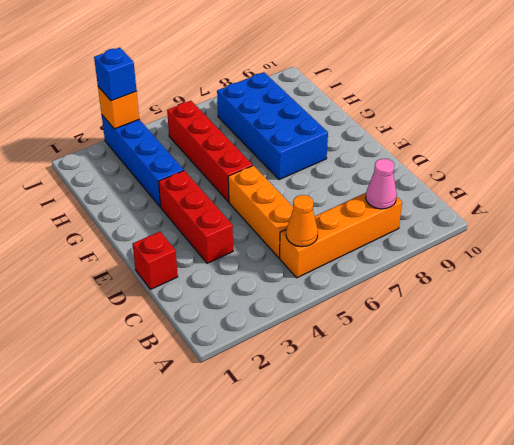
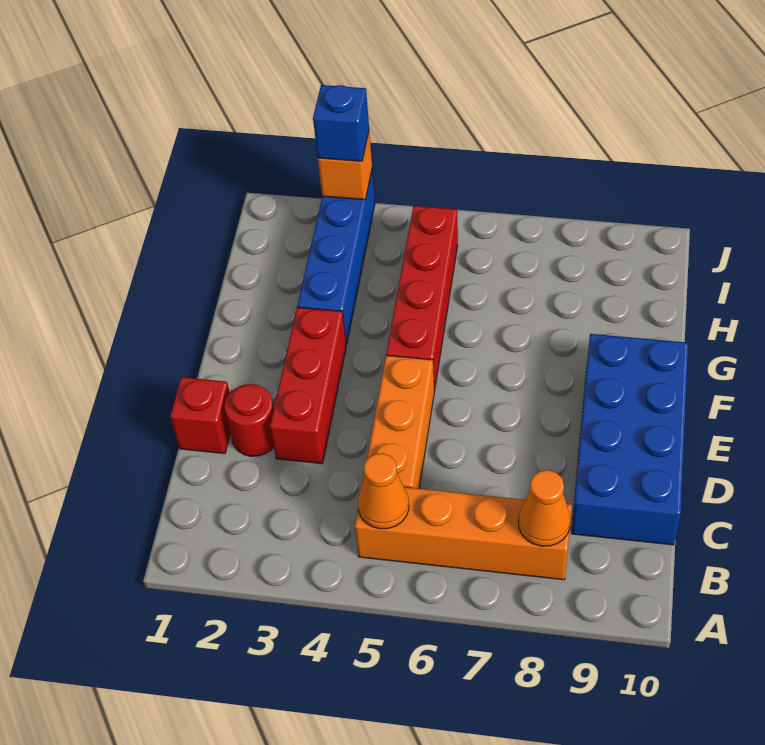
pink 1x1 cone [366,159,397,209] -> orange 1x1 cone [518,470,571,546]
none -> red 1x1 round brick [224,384,274,456]
blue 2x4 brick [217,72,328,180] -> blue 2x4 brick moved to [571,334,688,545]

